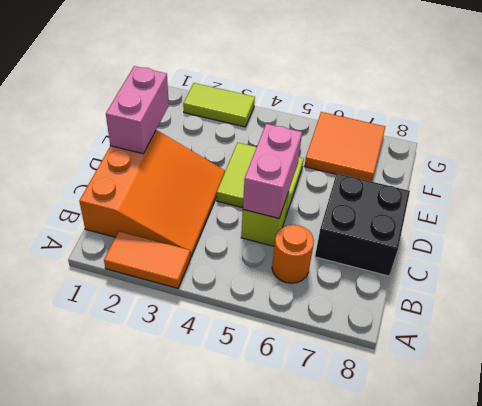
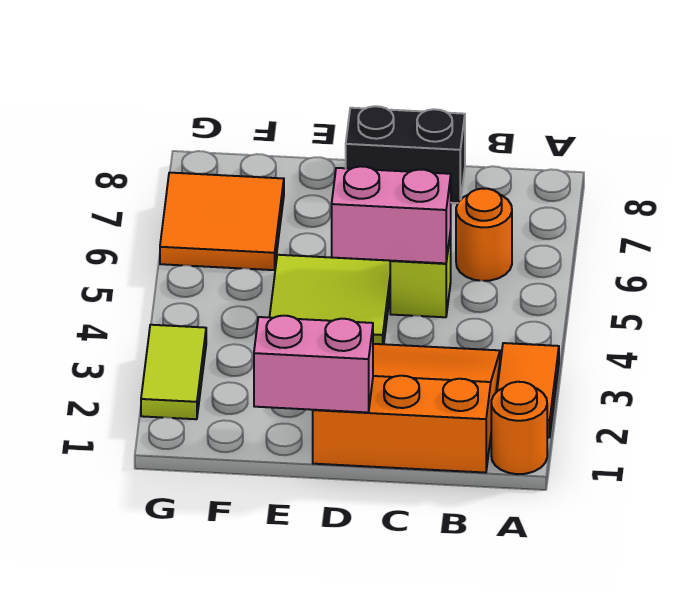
none -> orange 1x1 round brick [491,382,547,474]
black 2x2 brick [315,173,410,276] -> black 1x2 brick [346,106,465,203]

